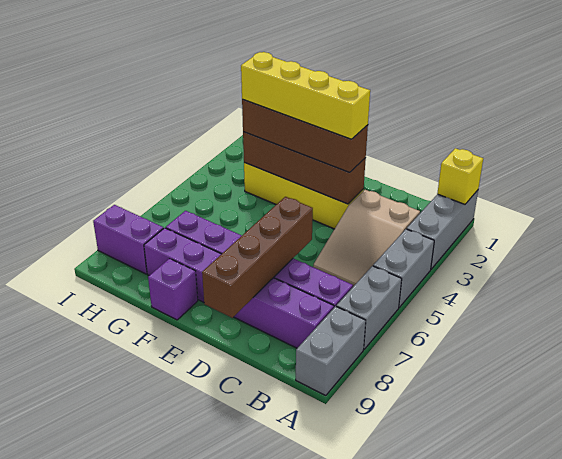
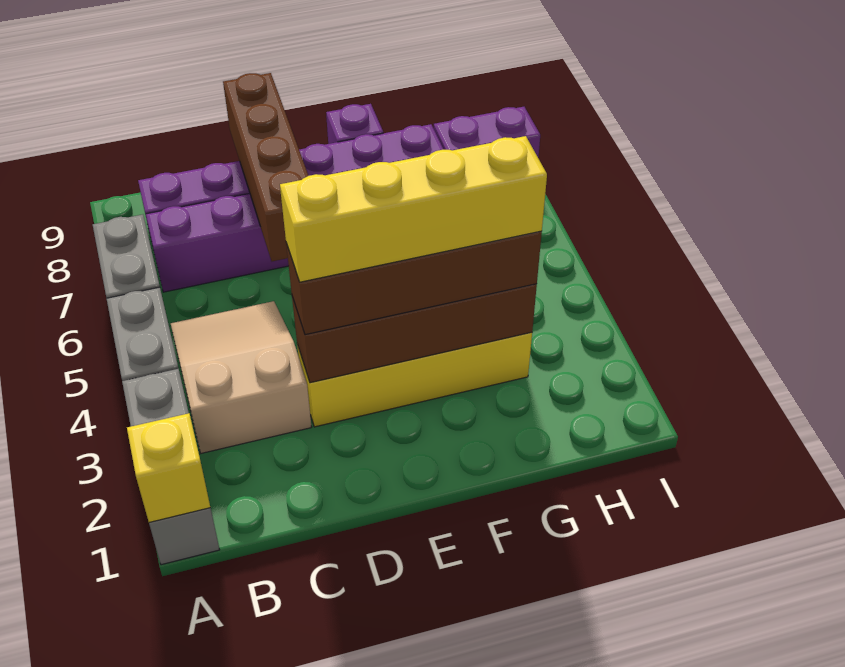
grey 1x2 brick [296,306,366,396] -> none

